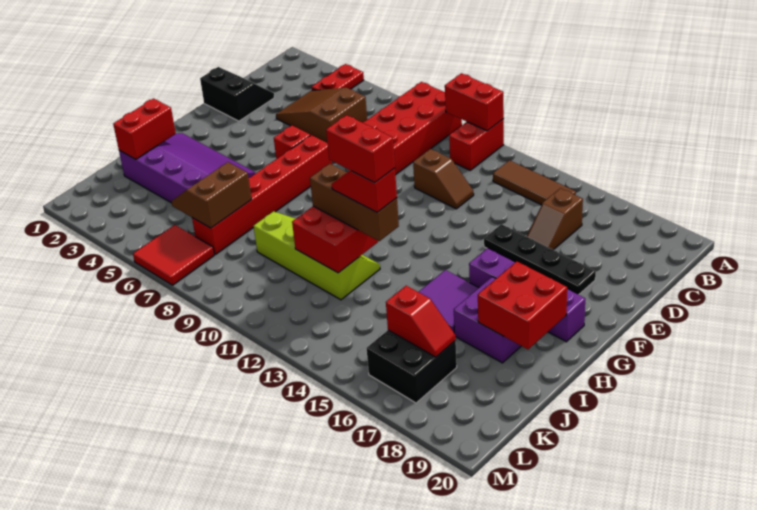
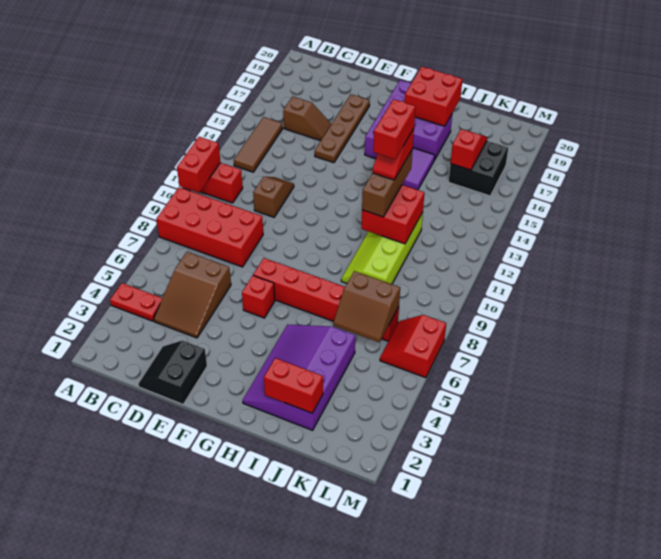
black 1x4 plate [484,224,596,295] -> brown 1x4 plate [315,94,370,163]
red 2x2 tile [133,225,214,285] -> red 2x2 slope [380,315,446,378]

